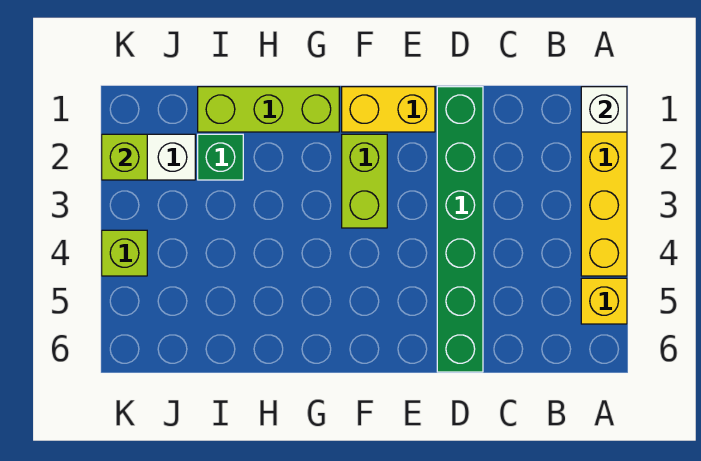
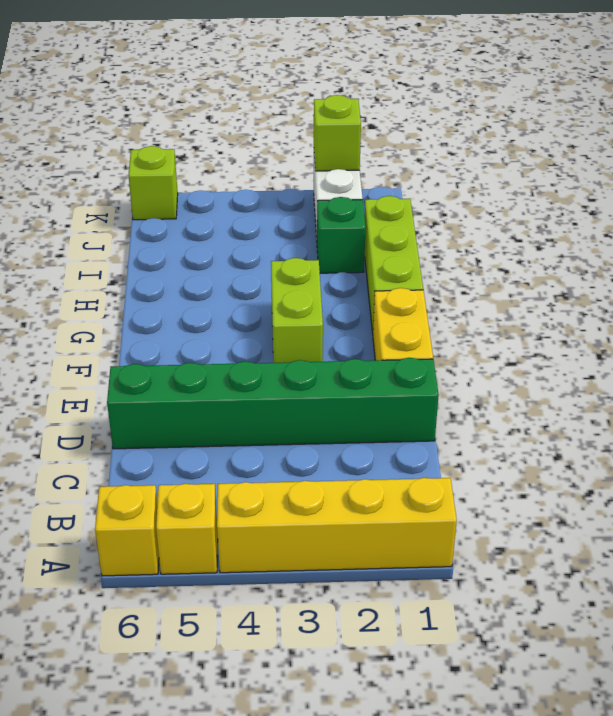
white 1x1 brick [581,87,627,132] -> none
none -> yellow 1x1 brick [95,485,159,576]
lime 1x2 brick [342,134,387,228] -> lime 1x2 brick turned to [271,258,323,363]
lime 1x1 brick [102,230,147,276] -> lime 1x1 brick moved to [129,146,178,220]

